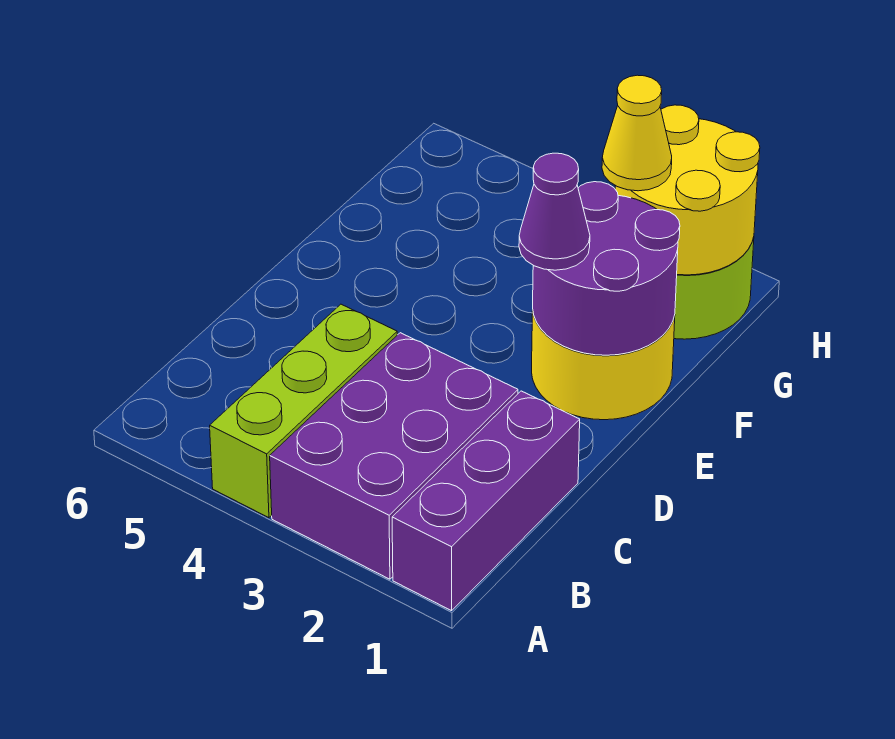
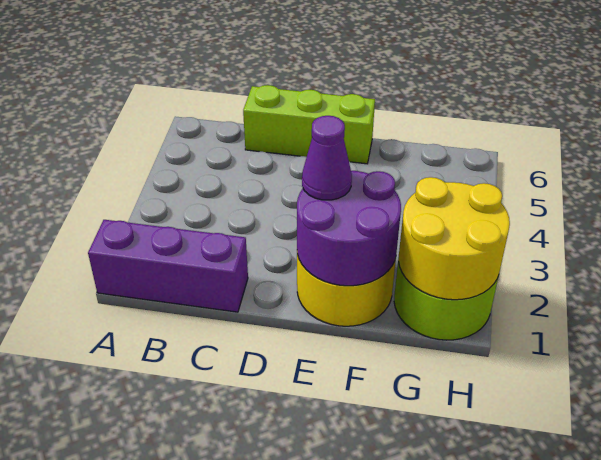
purple 2x3 brick [270,333,518,579] -> none
lime 1x3 brick [210,304,397,518] -> lime 1x3 brick moved to [243,85,375,164]
yellow 1x1 cone [602,75,672,191] -> none

